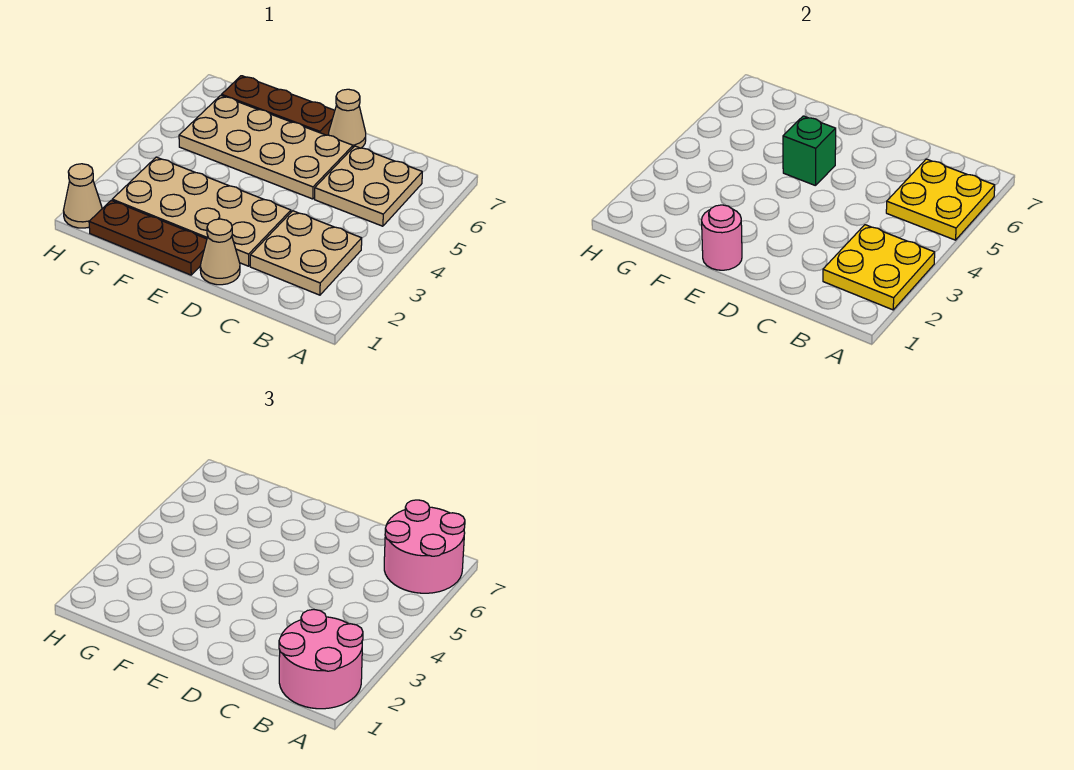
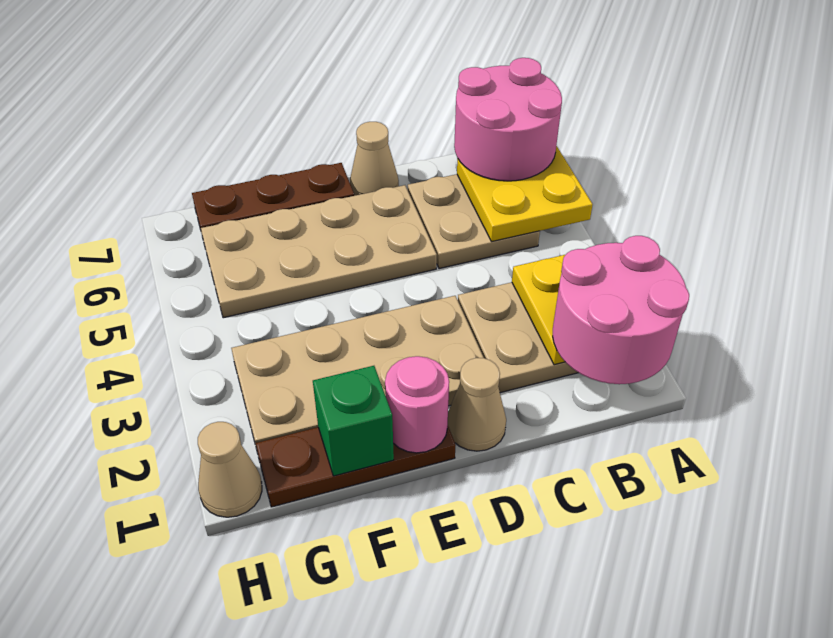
green 1x1 brick [783,116,836,186] -> green 1x1 brick moved to [313,366,394,476]

